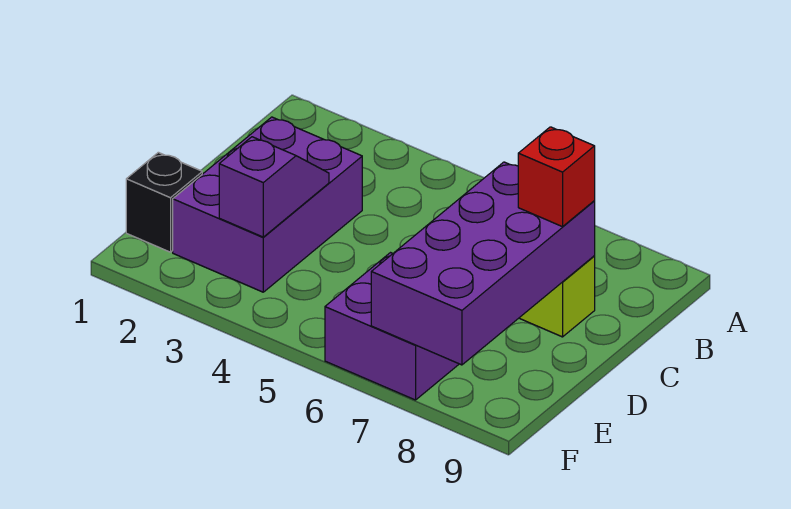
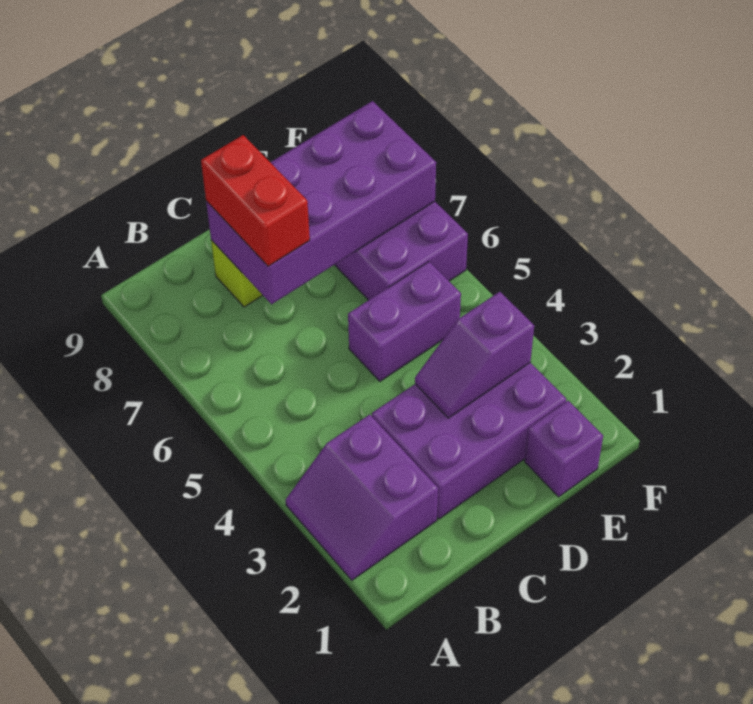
none -> purple 2x2 slope [286,415,438,580]
red 1x1 brick [518,127,595,227] -> red 1x2 brick [201,135,310,266]
none -> purple 1x2 brick [348,262,461,381]
black 1x1 brick [126,152,202,252] -> purple 1x1 brick [525,401,603,497]

